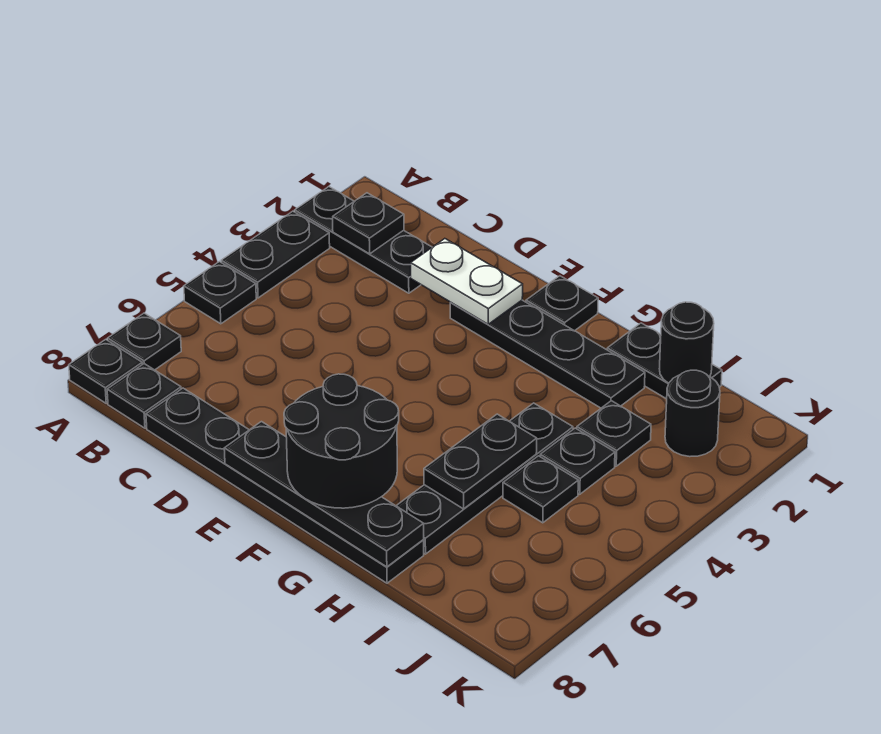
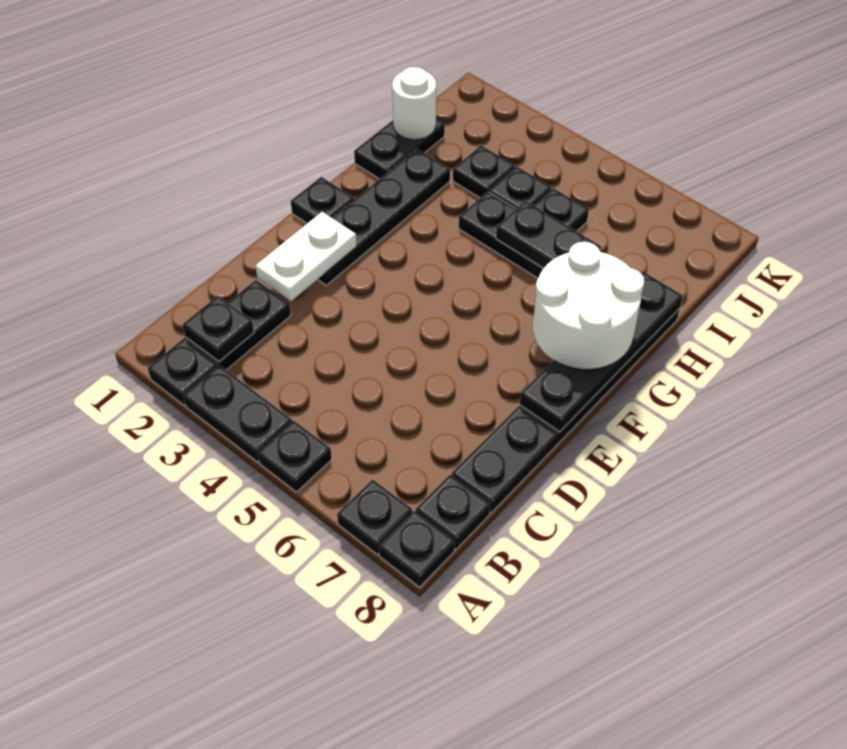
black 2x2 round brick [284,374,399,508] -> white 2x2 round brick [533,242,644,369]
black 1x1 round brick [659,302,714,383] -> white 1x1 round brick [392,67,436,140]
black 1x1 round brick [665,370,720,457] -> none

